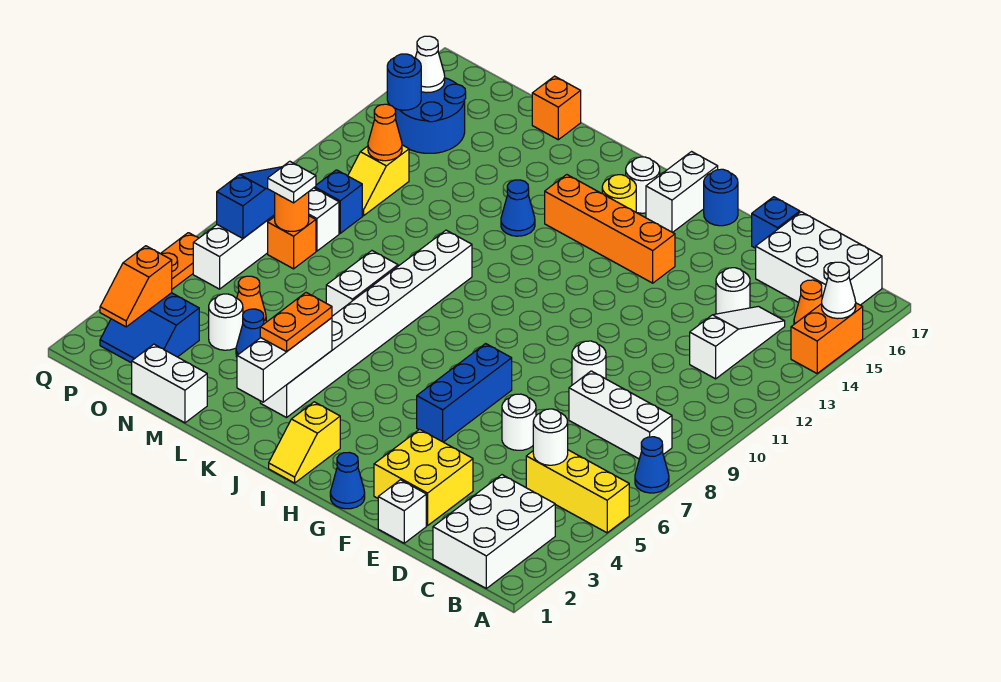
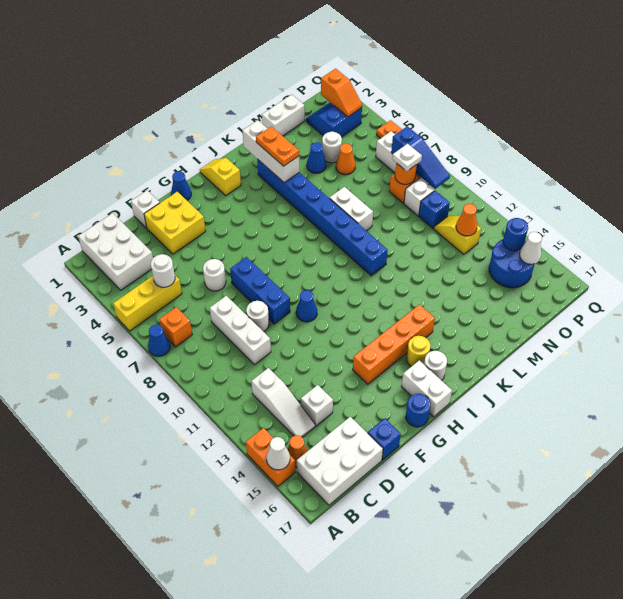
white 1x3 brick [569,371,672,459] -> white 1x3 brick turned to [210,296,271,365]
white 1x1 round brick [716,268,750,314] -> white 1x1 brick [301,385,333,426]
blue 1x3 brick [417,344,512,442] -> blue 1x3 brick moved to [230,257,290,324]
white 1x8 brick [260,230,472,418] -> blue 1x8 brick [257,159,388,276]
blue 1x1 cone [501,180,535,236] -> blue 1x1 cone moved to [296,290,317,322]
orange 1x1 brick [532,76,581,140] -> orange 1x1 brick moved to [159,307,192,347]
orange 1x2 slope [100,246,172,327] -> orange 1x2 slope turned to [321,69,362,117]

